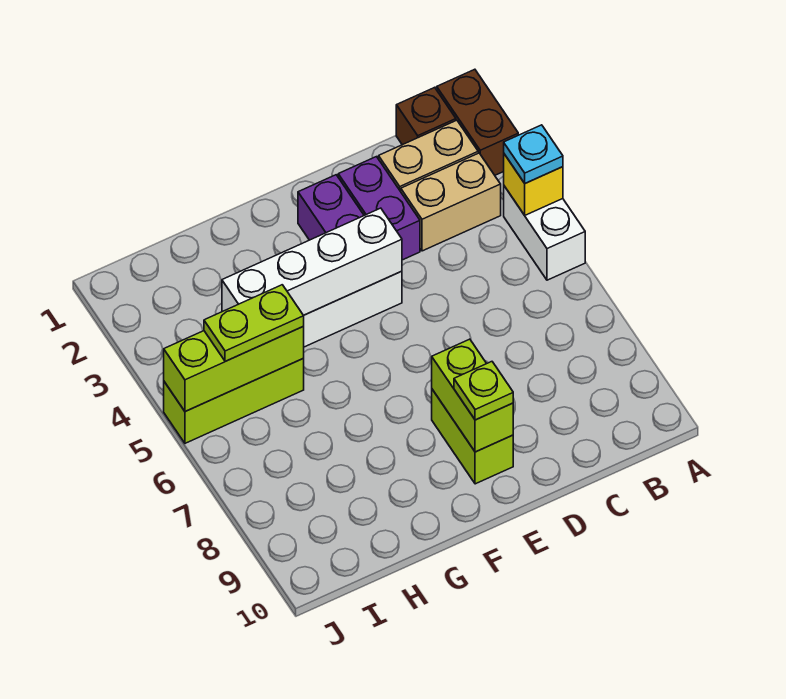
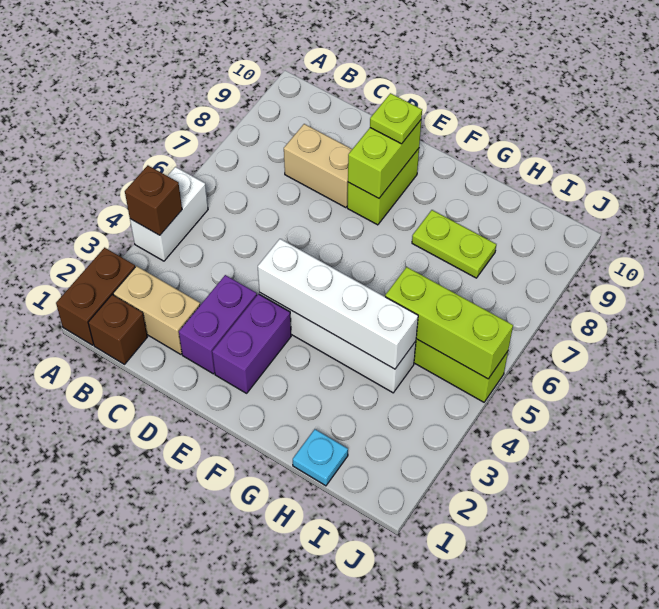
yellow 1x1 brick [504,154,563,215] -> brown 1x1 brick [125,165,182,235]
cyan 1x1 plate [504,125,563,183] -> cyan 1x1 plate moved to [293,429,348,486]
tan 1x2 brick [401,153,501,251] -> tan 1x2 brick moved to [284,124,352,208]
lime 1x2 plate [204,285,304,361] -> lime 1x2 plate moved to [412,210,496,278]

